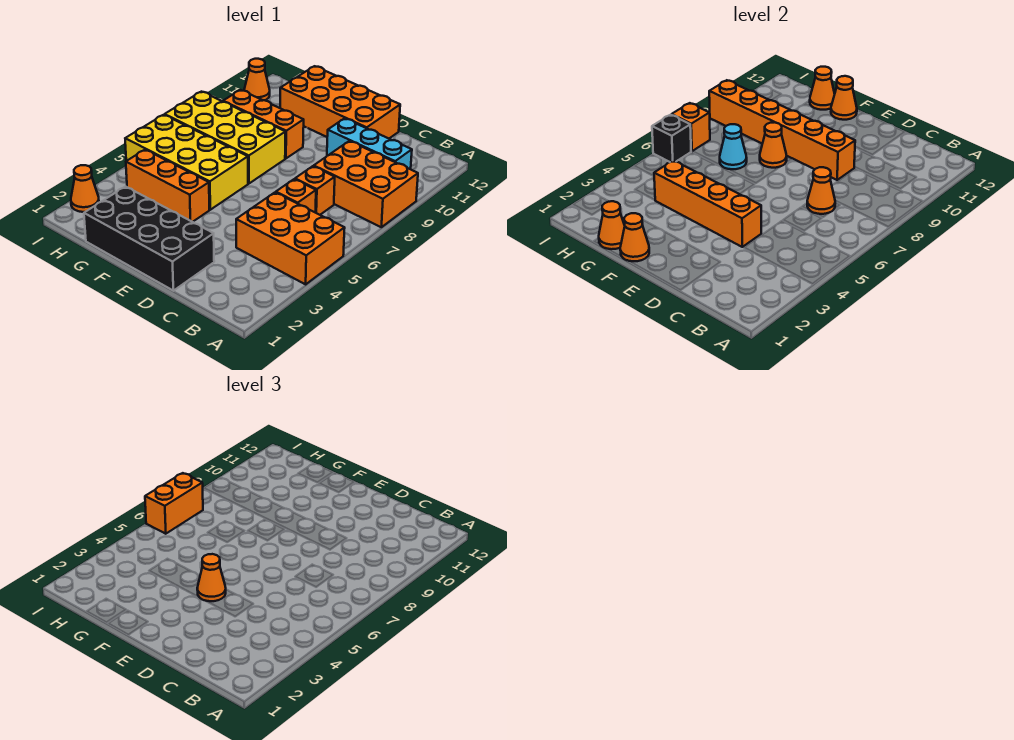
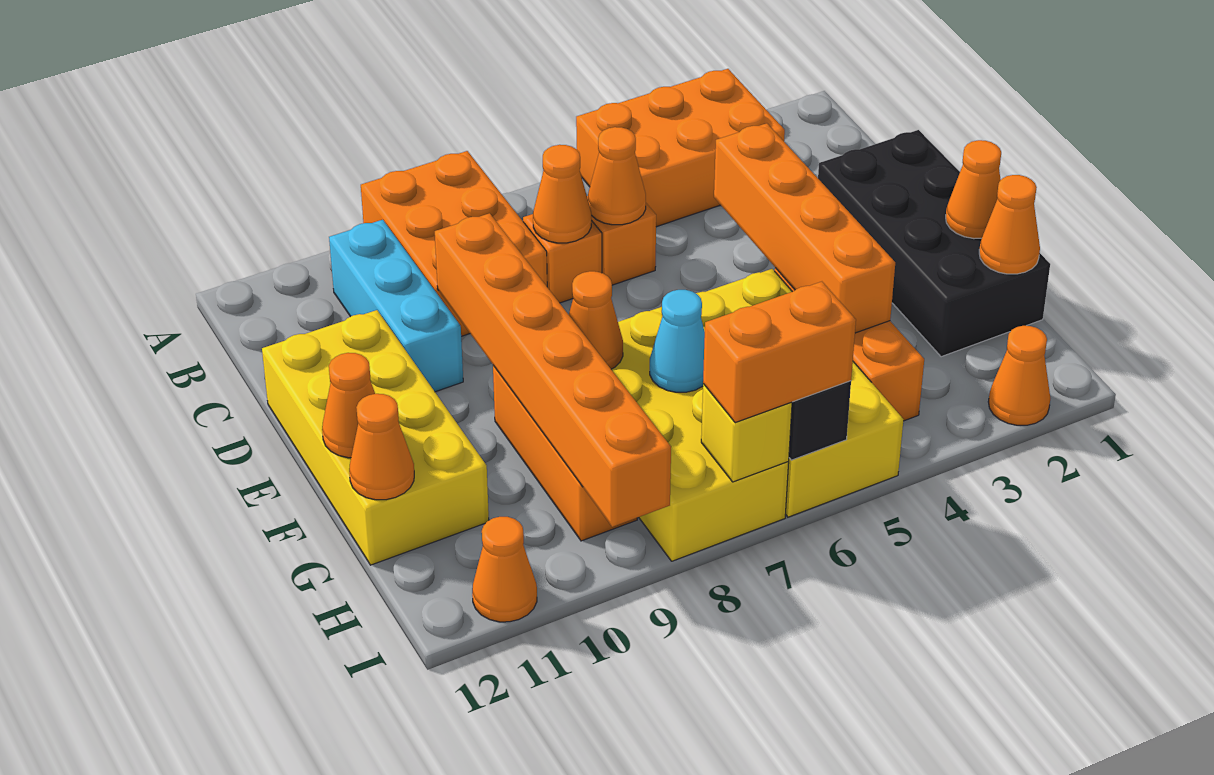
orange 2x3 brick [236,192,345,284] -> orange 2x3 brick turned to [576,69,785,227]
orange 2x4 brick [280,66,400,138] -> yellow 2x4 brick [262,310,489,565]
orange 1x1 cone [197,554,226,601] -> orange 1x1 cone moved to [588,127,646,225]
orange 1x1 brick [672,103,710,151] -> yellow 1x1 brick [701,384,792,482]

